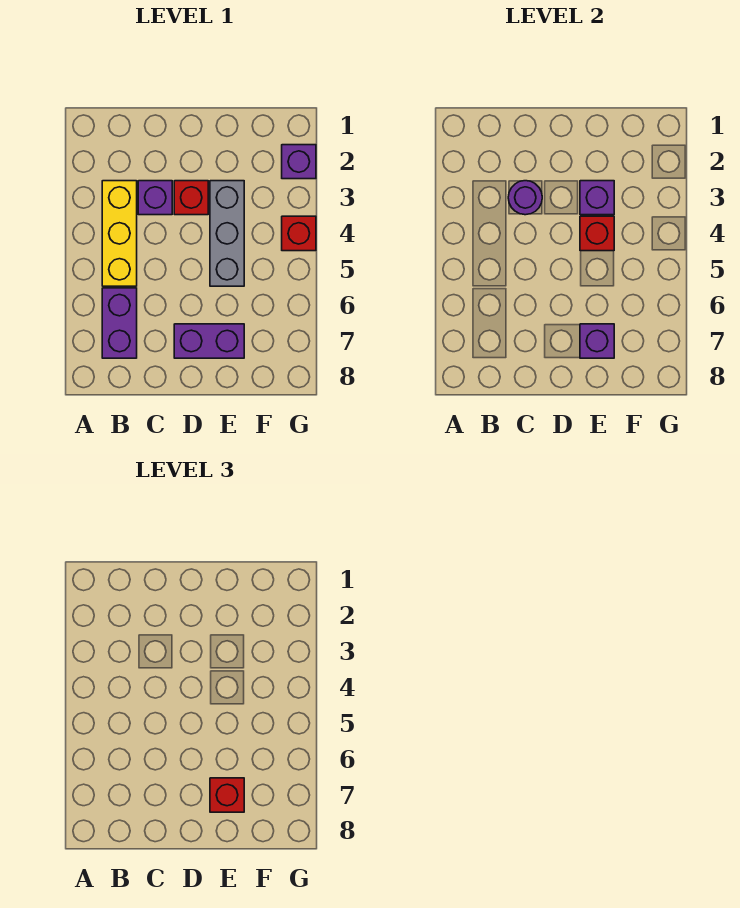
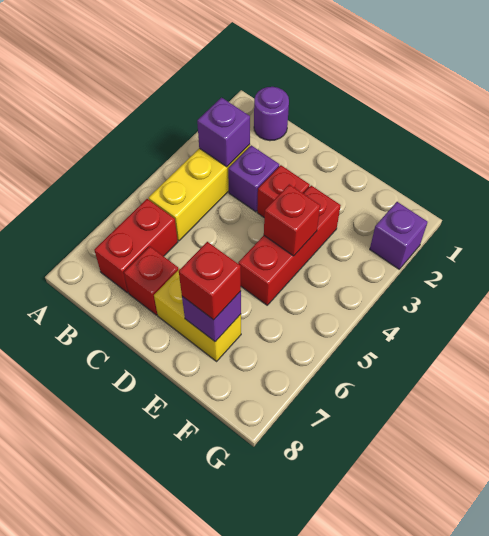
purple 1x2 brick [102,288,137,358] -> red 1x2 brick [94,199,178,293]
purple 1x1 round brick [508,181,542,215] -> purple 1x1 round brick moved to [254,87,289,141]
purple 1x2 brick [174,324,244,358] -> yellow 1x2 brick [154,269,241,361]
grey 1x3 brick [210,181,244,286] -> red 1x3 brick [238,186,341,305]
purple 1x1 brick [580,181,614,215] -> purple 1x1 brick moved to [197,98,250,167]
red 1x1 brick [282,216,316,251] -> red 1x1 brick moved to [124,246,179,315]

